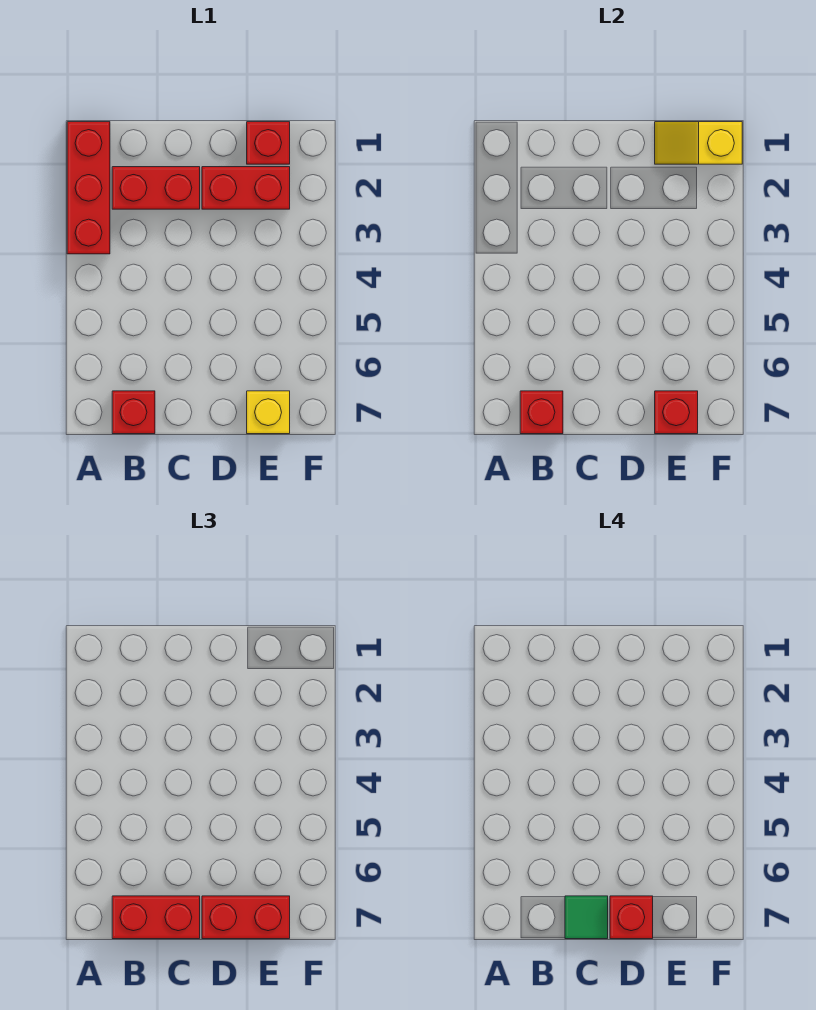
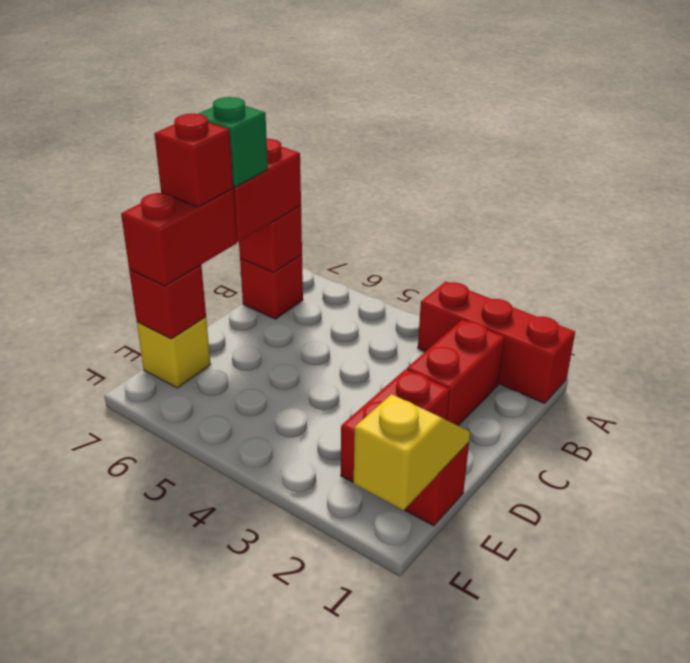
green 1x1 tile [565,896,608,939] -> green 1x1 brick [198,97,268,187]

